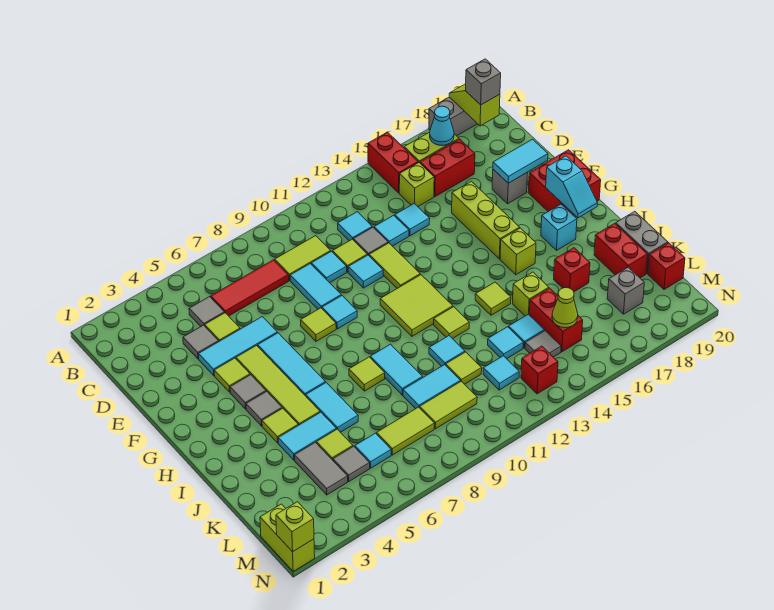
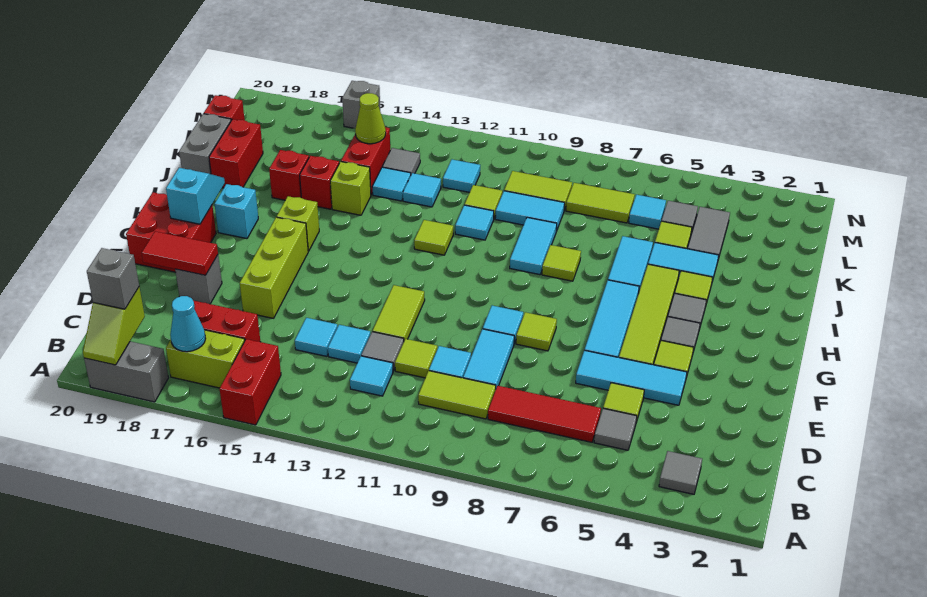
lime 1x1 brick [399,163,434,206] -> none
grey 1x1 tile [183,325,218,359] -> grey 1x1 tile moved to [659,451,702,494]
cyan 1x1 tile [348,255,383,288] -> none
cyan 1x2 tile [493,139,548,183] -> red 1x2 tile [142,231,218,275]
lime 2x2 tile [380,275,453,336] -> none
lime 1x1 tile [475,282,511,315] -> none
grey 1x1 brick [607,267,644,314] -> grey 1x1 brick moved to [342,81,380,128]
lime 1x2 brick [260,504,315,571] -> none
red 1x1 brick [521,346,558,394] -> red 1x1 brick moved to [300,156,339,209]
lime 1x1 brick [276,502,314,552] -> none

